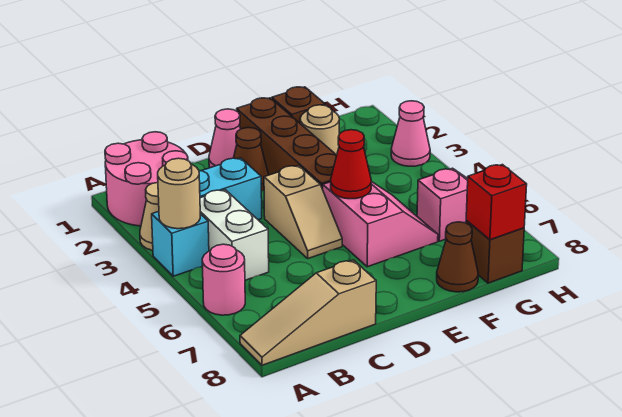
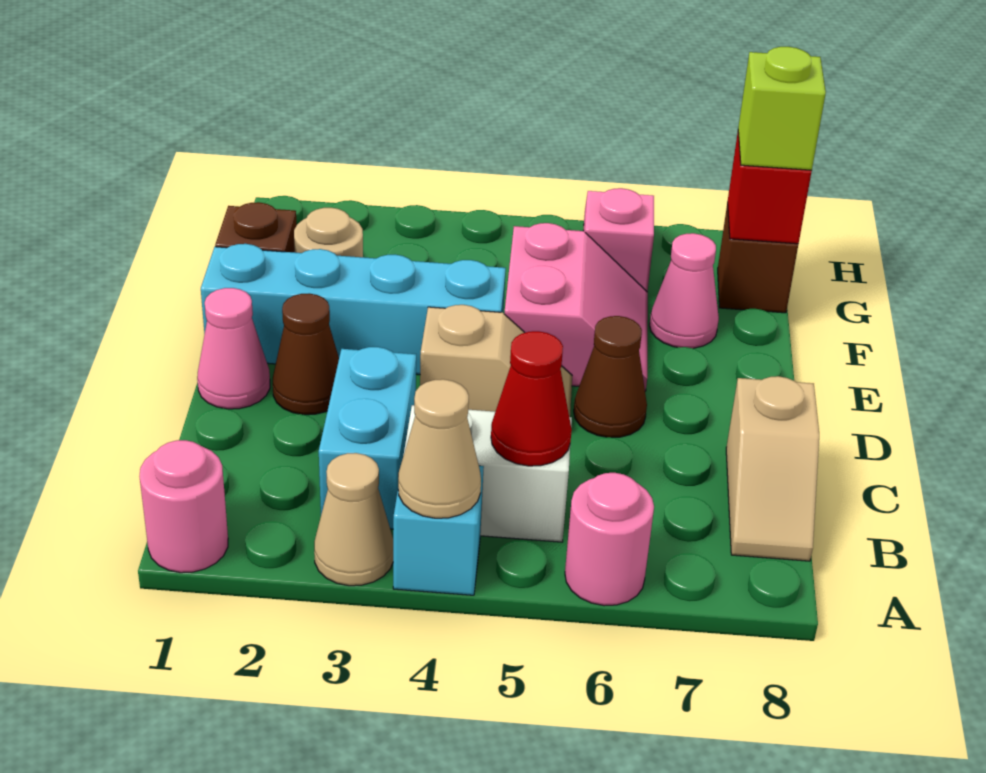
pink 2x2 round brick [105,132,188,226] -> pink 1x1 round brick [139,440,228,573]
tan 1x1 round brick [158,158,200,229] -> tan 1x1 cone [398,379,481,518]
tan 1x3 slope [240,260,376,365] -> tan 1x2 slope [726,376,819,561]
brown 1x4 brick [237,98,337,189] -> cyan 1x4 brick [201,244,506,375]
pink 2x2 slope [323,181,438,267] -> pink 2x2 slope turned to [504,223,648,391]
red 1x1 cone [331,130,371,199] -> red 1x1 cone moved to [491,331,572,466]
brown 1x1 cone [437,222,478,292] -> brown 1x1 cone moved to [574,316,647,437]
none -> lime 1x1 brick [738,47,826,170]
pink 1x1 cone [391,101,430,166] -> pink 1x1 cone moved to [650,233,719,348]

